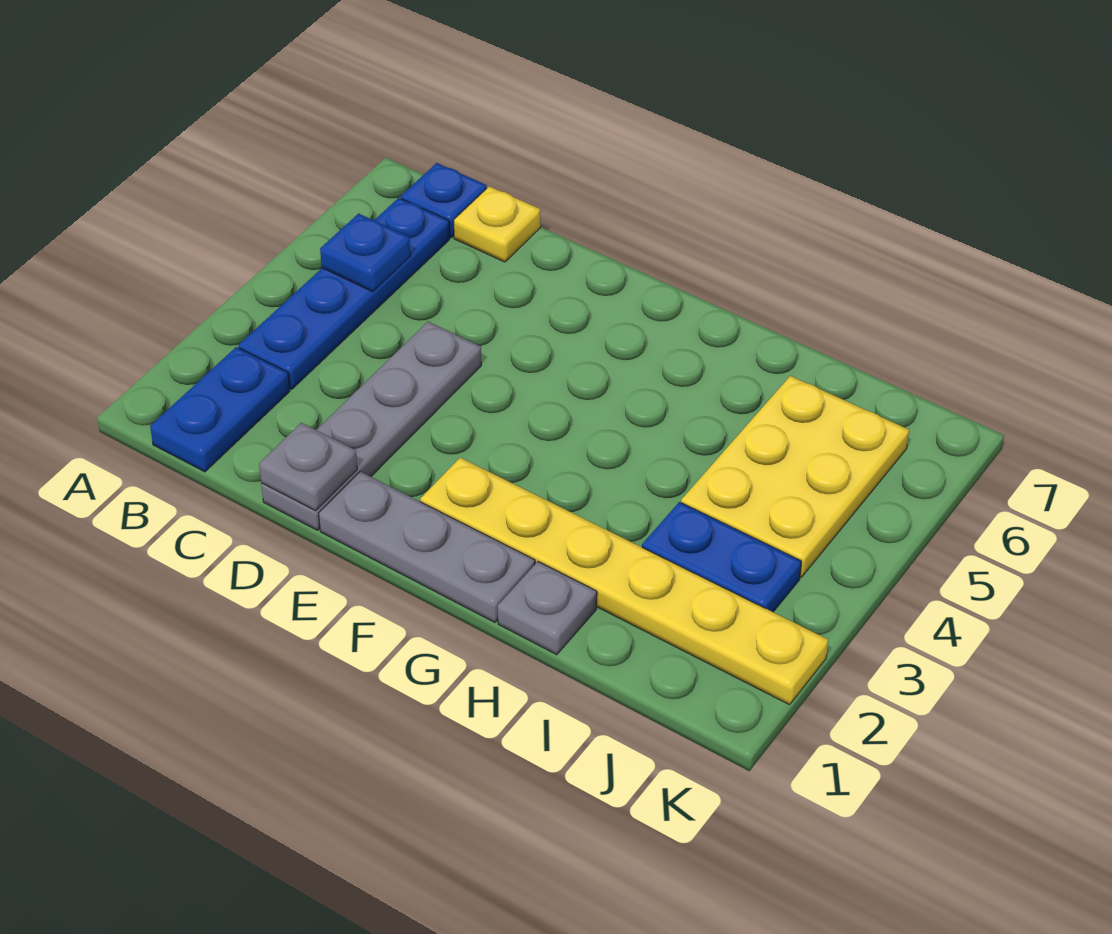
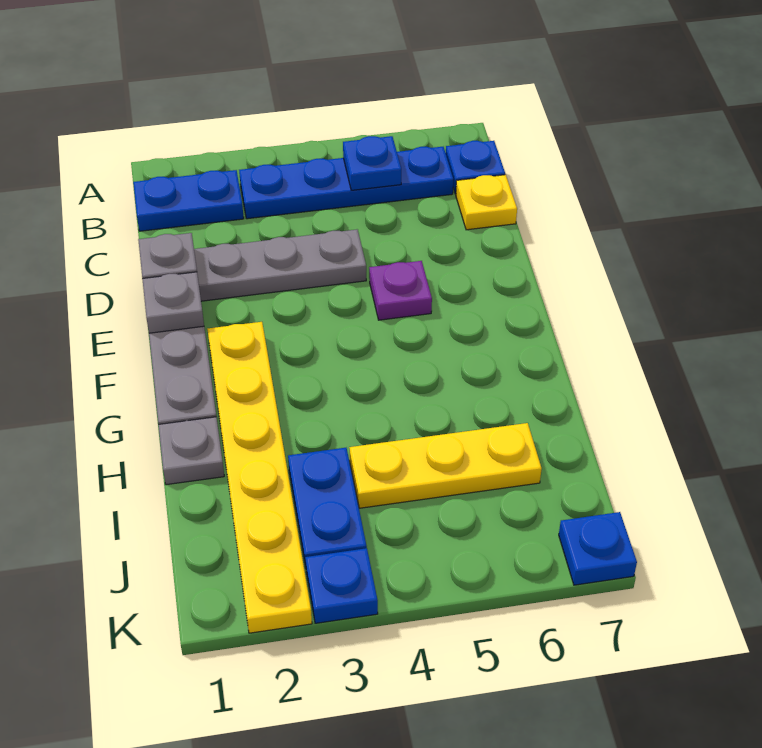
none -> grey 1x1 plate [142,272,204,333]
none -> purple 1x1 plate [369,261,432,320]
yellow 2x3 plate [681,376,909,577] -> yellow 1x3 plate [349,423,542,508]
none -> blue 1x1 plate [305,548,378,623]
none -> blue 1x1 plate [559,512,637,585]

